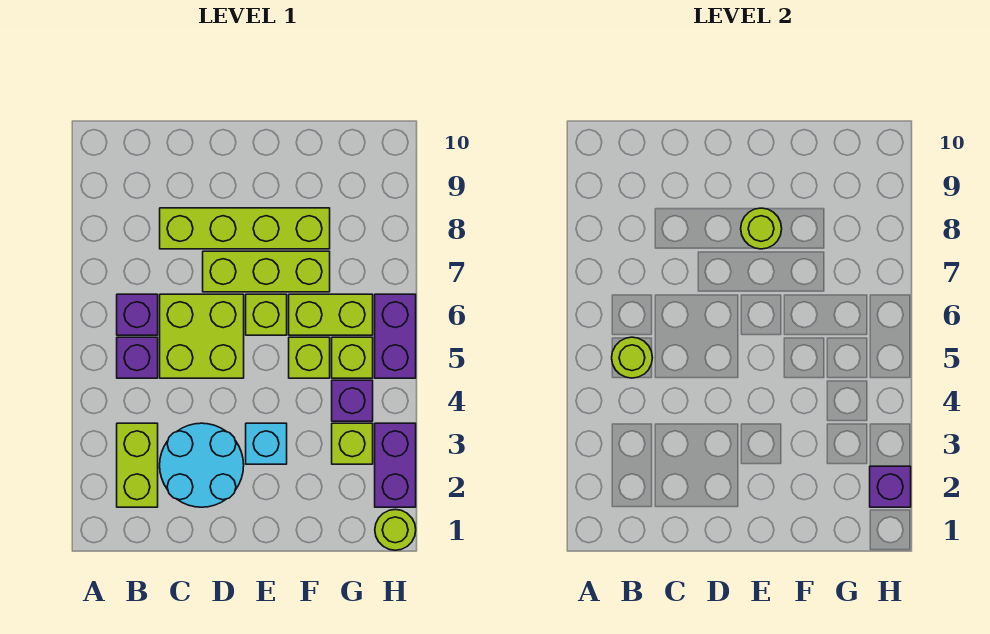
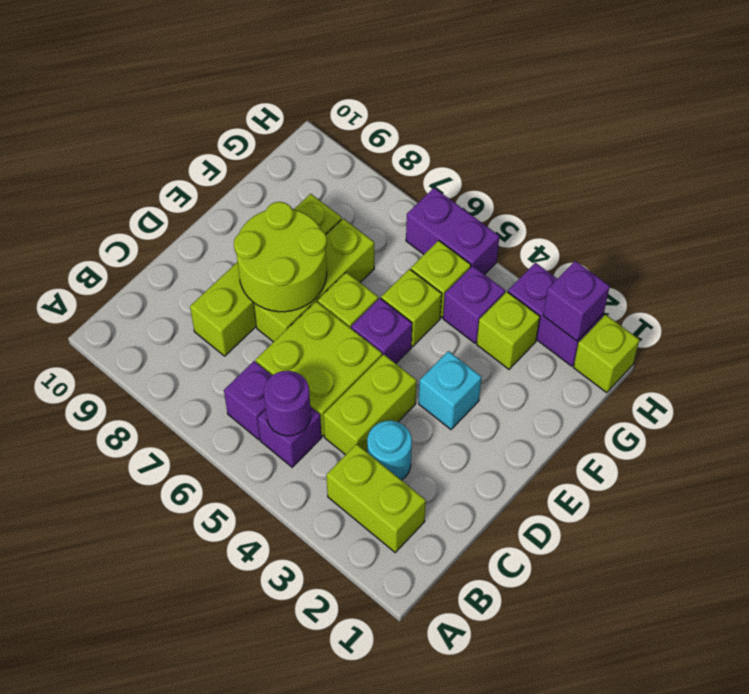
lime 1x1 round brick [612,337,652,378] -> purple 1x1 round brick [264,371,311,436]
cyan 2x2 round brick [160,423,244,507] -> cyan 1x1 round brick [367,421,412,480]
none -> purple 1x1 brick [351,298,412,363]
lime 1x1 round brick [741,208,782,249] -> lime 2x2 round brick [234,202,327,312]
lime 1x2 brick [289,294,373,335] -> lime 1x2 brick moved to [323,354,417,455]
lime 1x1 round brick [375,509,416,550] -> lime 1x1 brick [574,315,639,393]

